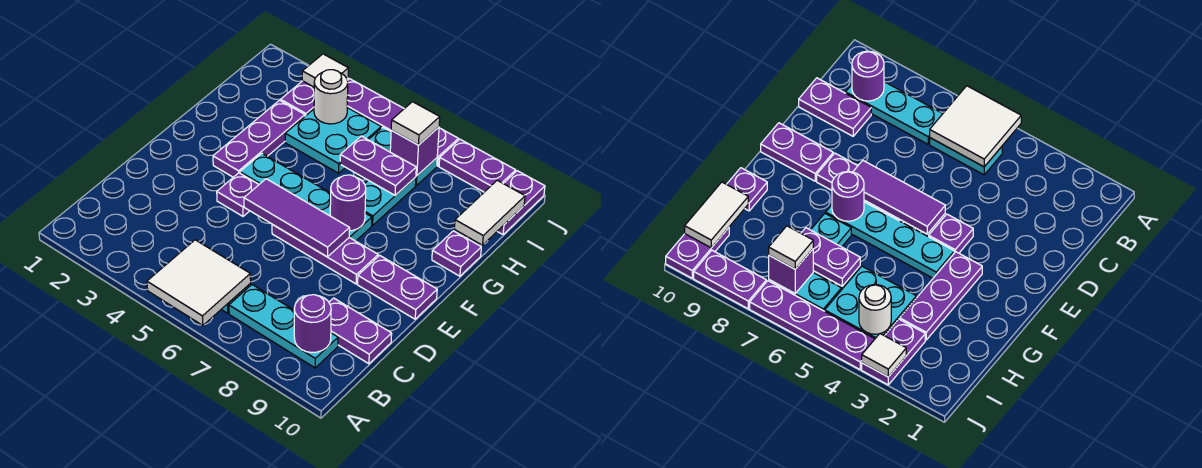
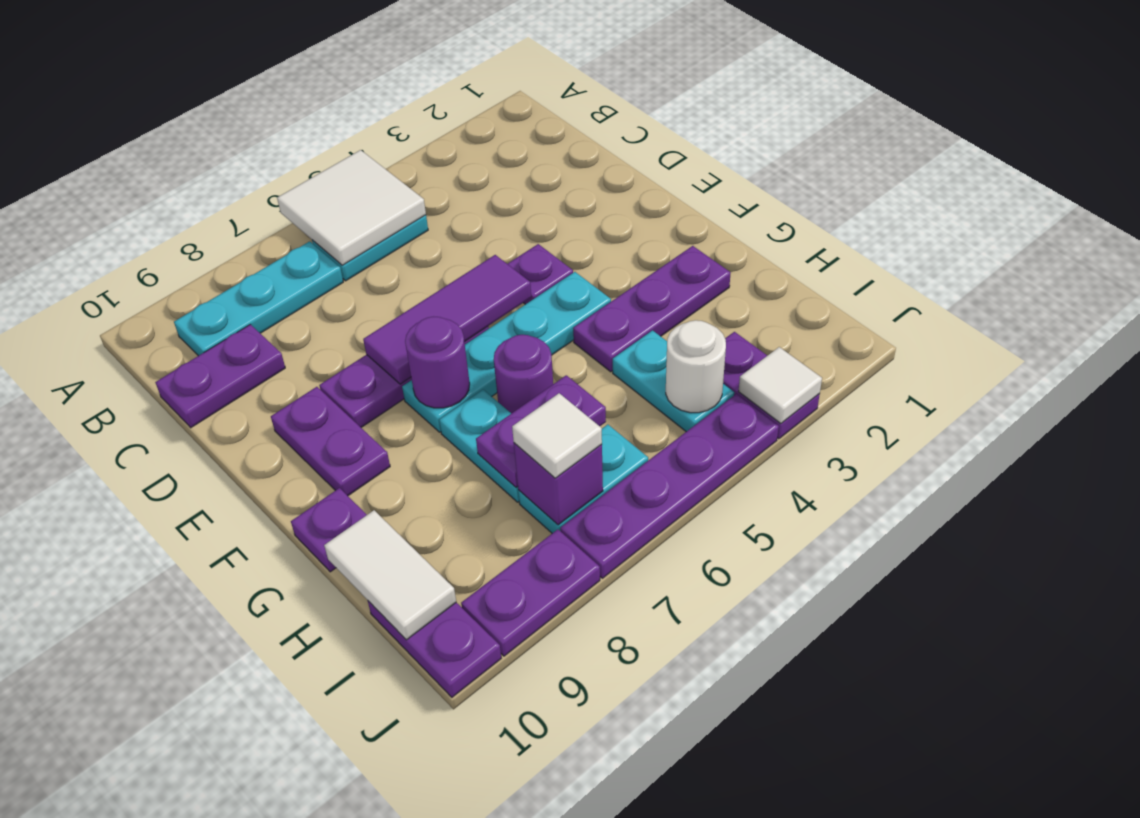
purple 1x1 round brick [294,295,331,353] -> purple 1x1 round brick moved to [494,335,553,414]
purple 1x2 plate [358,255,437,319] -> purple 1x2 plate turned to [271,387,390,496]
purple 1x3 plate [213,100,305,177] -> purple 1x3 plate turned to [573,246,730,372]
cyan 2x2 plate [285,108,381,173] -> cyan 1x2 plate [613,331,734,432]

